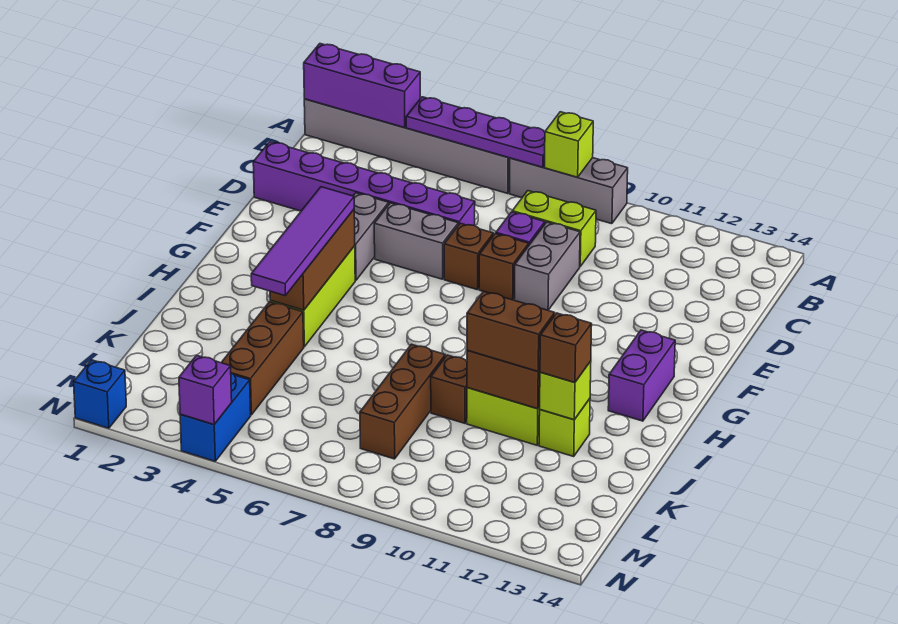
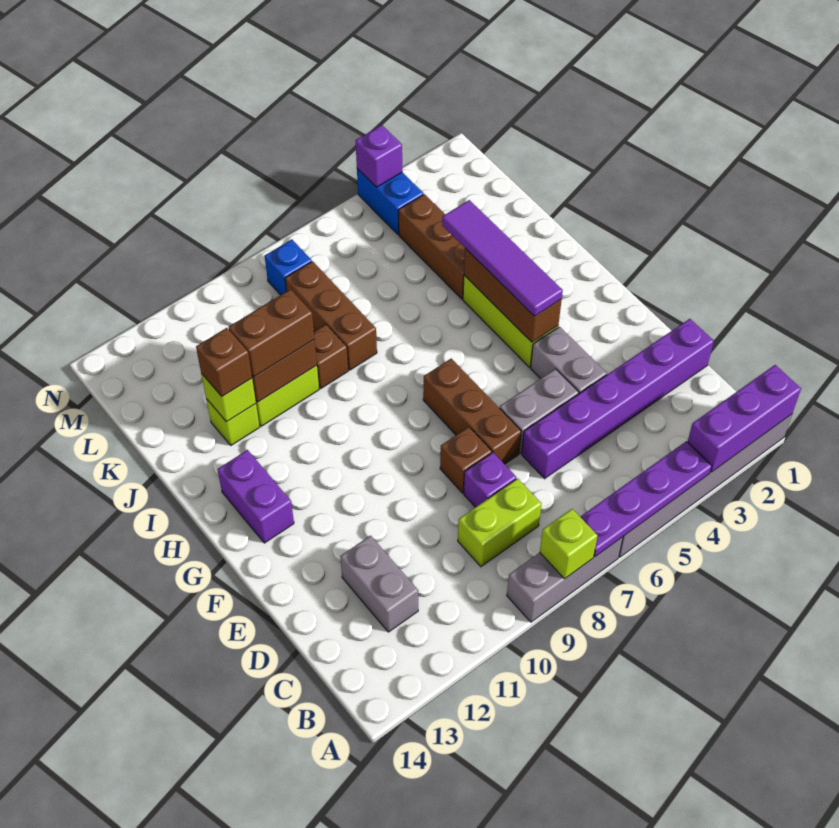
grey 1x2 brick [514,222,580,310] -> grey 1x2 brick moved to [340,536,418,632]
brown 1x1 brick [444,223,493,290] -> brown 1x3 brick [423,359,521,464]
blue 1x1 brick [74,360,126,428] -> blue 1x1 brick moved to [265,240,312,295]

